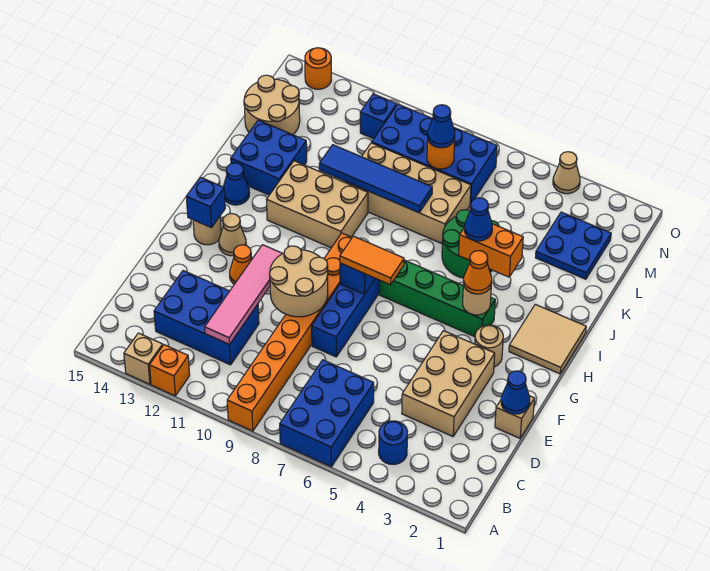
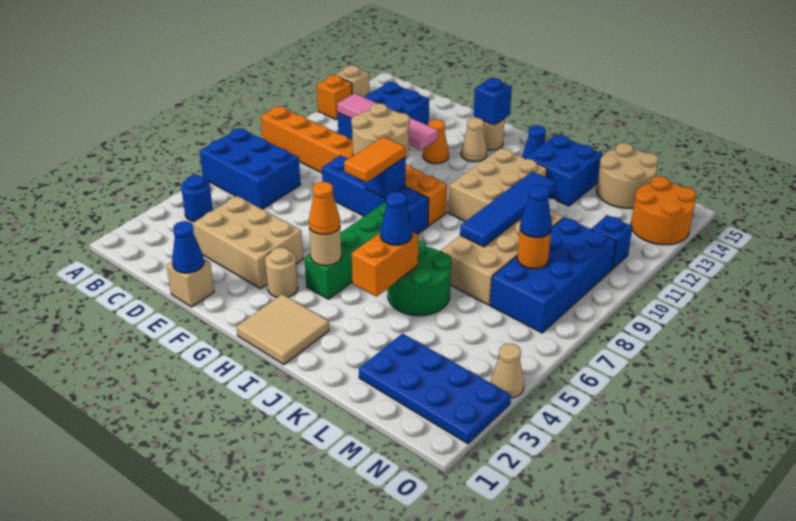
blue 2x2 plate [535,212,611,279] -> blue 2x4 plate [359,334,511,444]
orange 1x1 round brick [305,48,331,89] -> orange 2x2 round brick [631,176,696,245]

